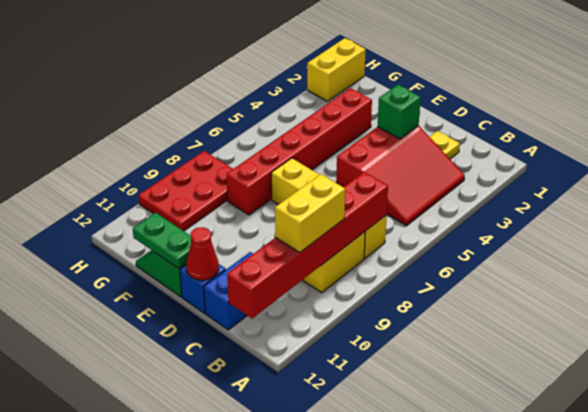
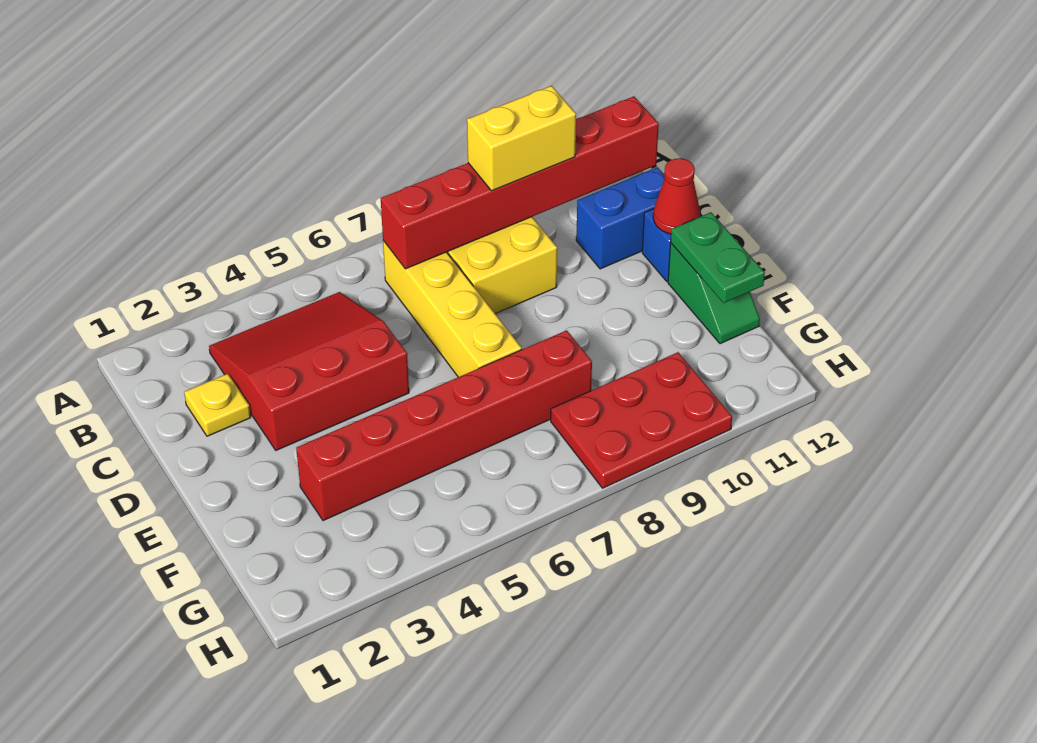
green 1x1 brick [378,85,421,139] -> none
yellow 1x2 brick [307,38,366,101] -> none

